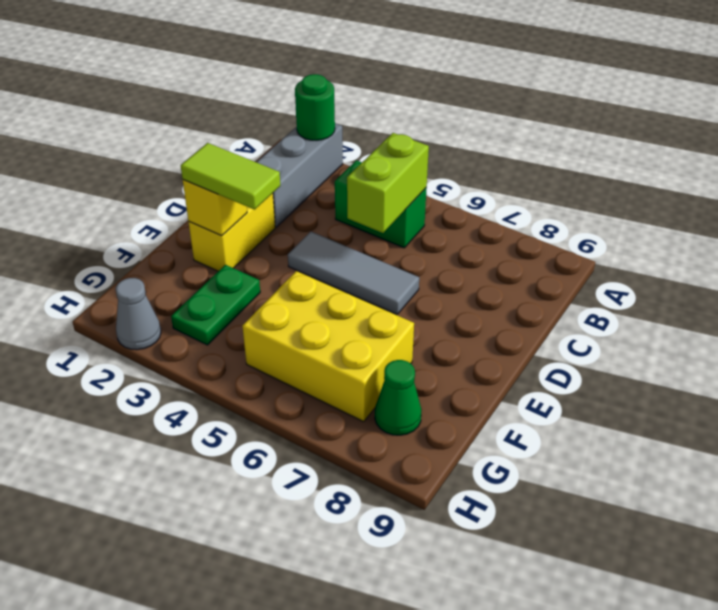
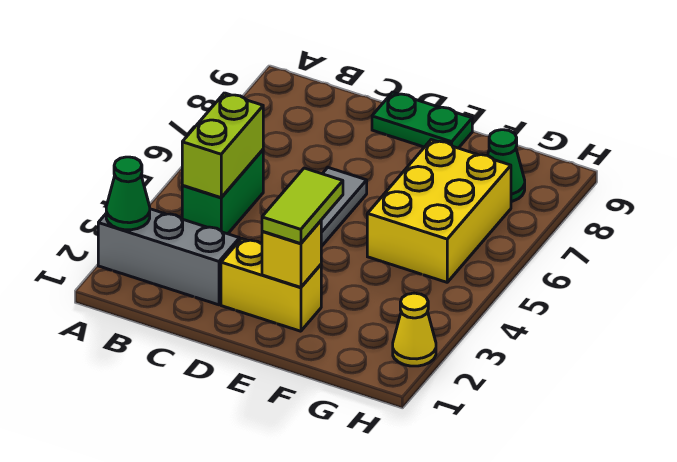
green 1x1 round brick [295,74,335,140] -> green 1x1 cone [106,157,150,230]
lime 1x2 brick [347,133,429,233] -> lime 1x2 brick turned to [182,93,263,198]
green 1x2 plate [171,265,260,345] -> green 1x2 plate moved to [372,92,472,148]
grey 1x1 cone [116,278,161,350] -> yellow 1x1 cone [393,293,436,366]

